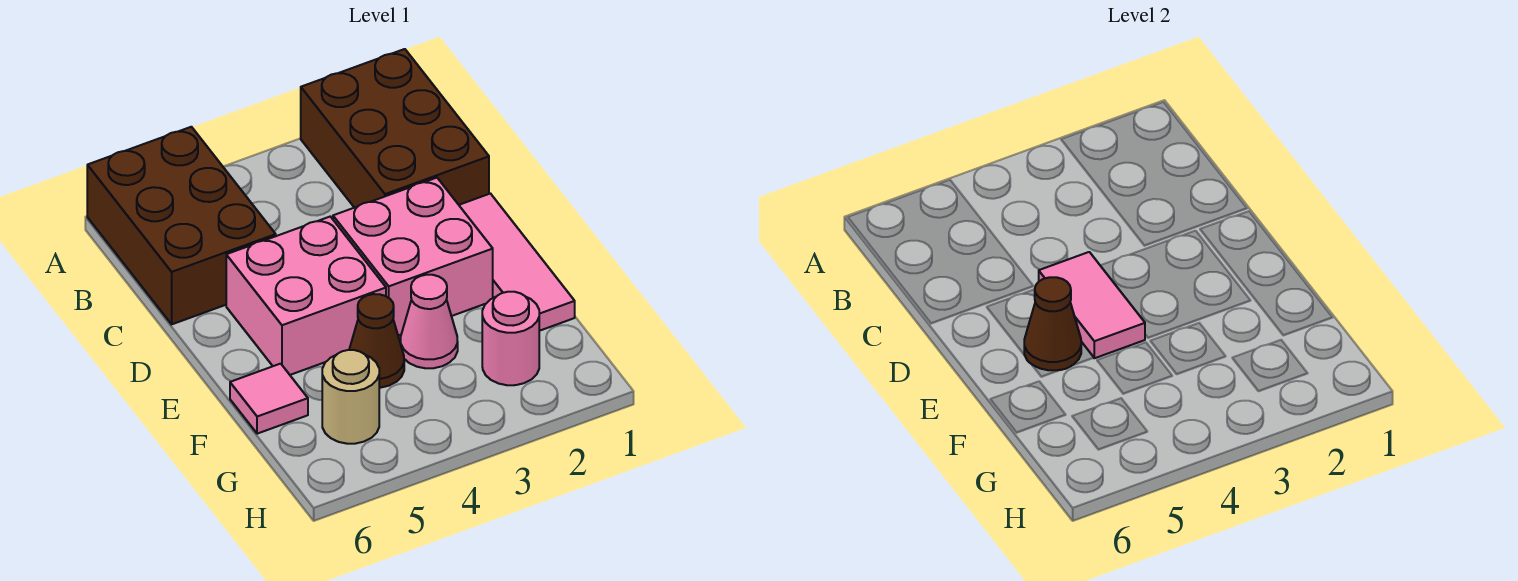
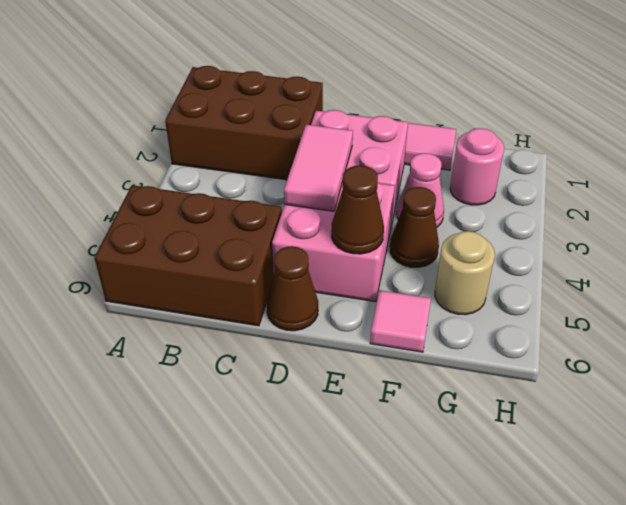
pink 1x2 tile [1039,252,1145,358] -> pink 1x2 tile turned to [284,125,353,211]
none -> brown 1x1 cone [267,246,318,331]

